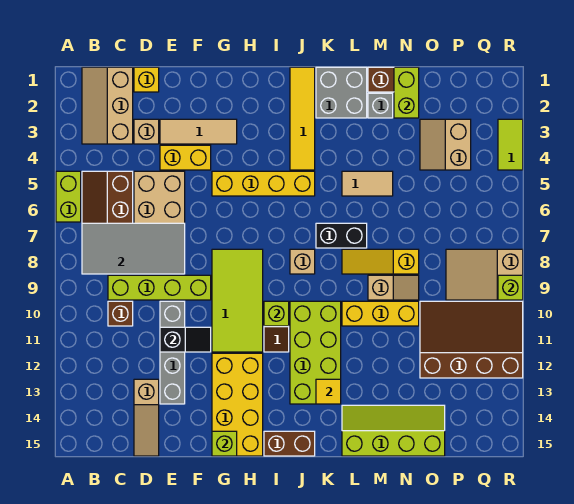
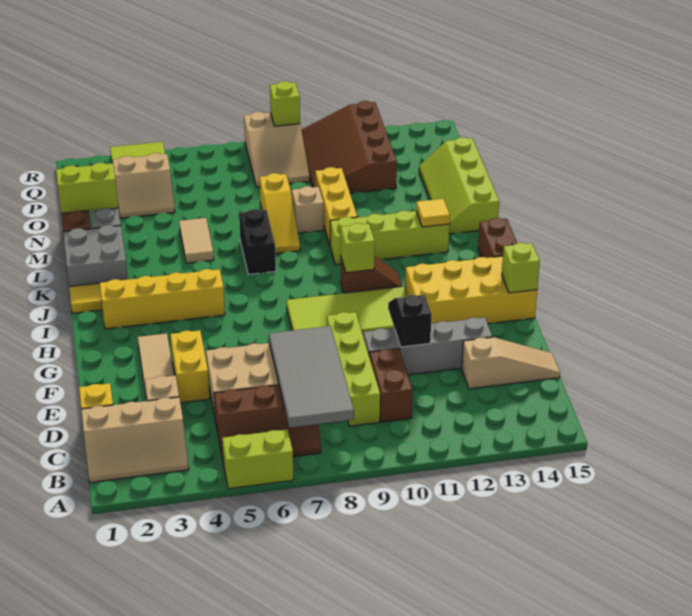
brown 1x1 brick [108,301,133,326] -> brown 1x2 brick [369,349,412,422]
yellow 1x4 brick [212,171,315,196] -> yellow 1x4 brick turned to [100,269,225,329]
tan 1x1 brick [290,249,315,274] -> none
lime 2x4 brick [290,301,341,404] -> lime 1x4 brick [330,211,449,265]

